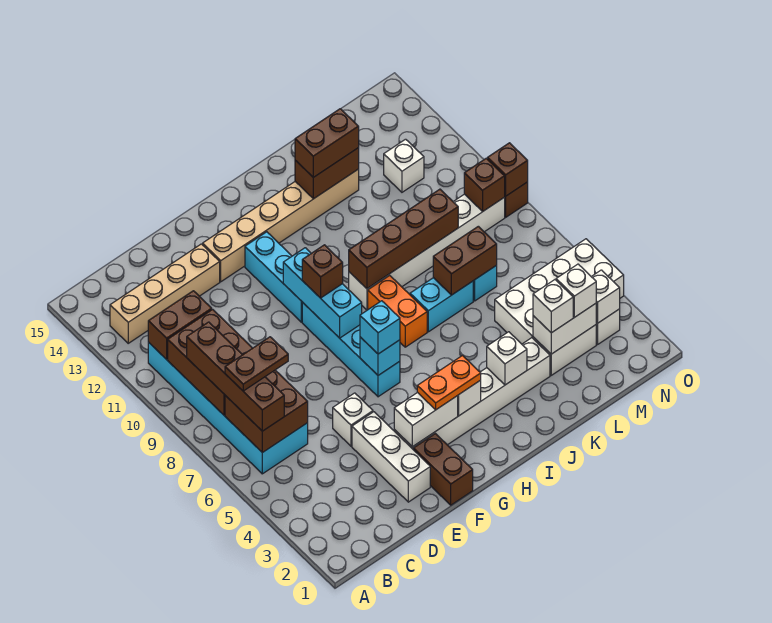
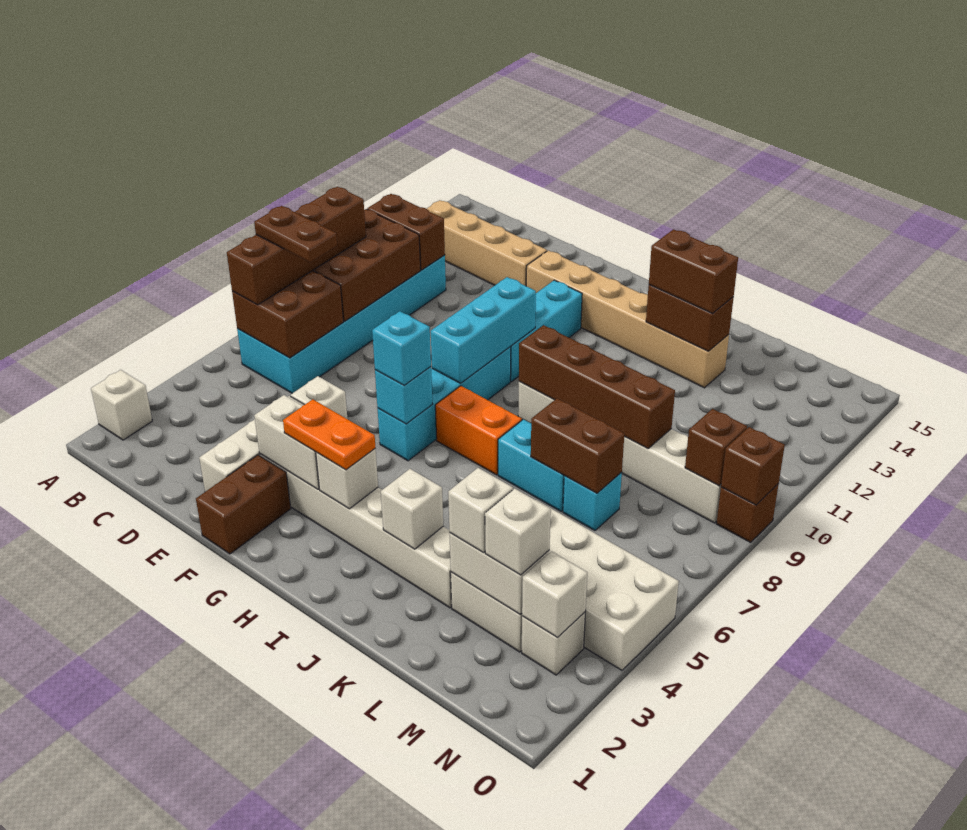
brown 1x1 brick [302,245,343,298] -> none
orange 1x2 brick [368,275,427,347] -> orange 1x2 brick turned to [435,386,522,475]
white 1x1 brick [384,139,424,192] -> white 1x1 brick moved to [91,370,152,440]

